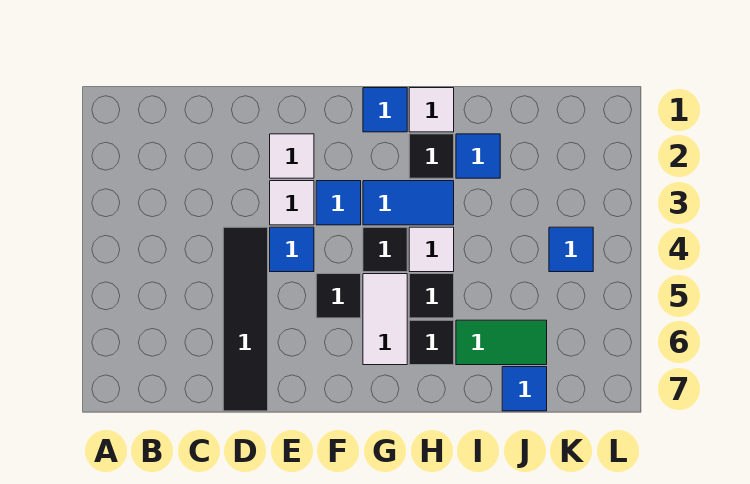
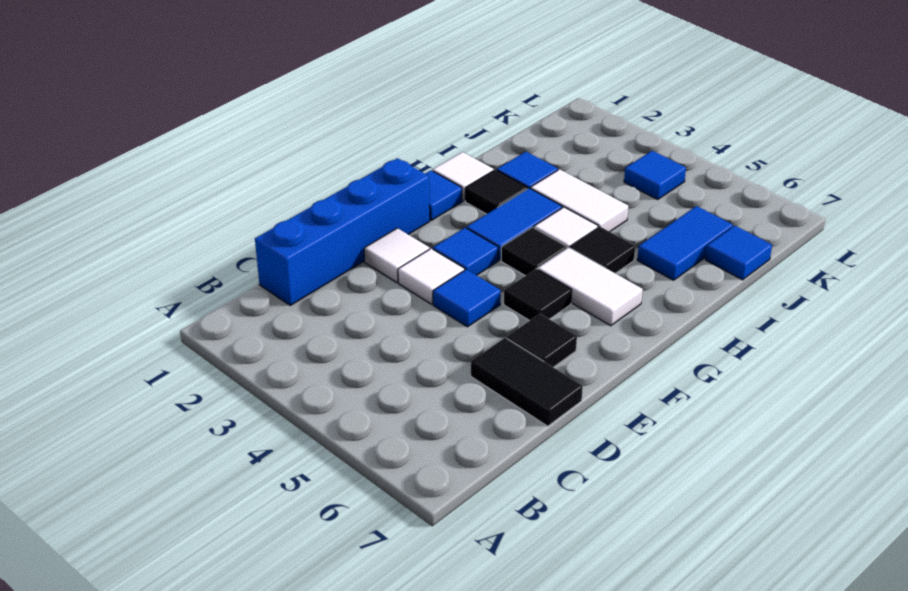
none -> blue 1x4 brick [255,158,430,305]
black 1x4 tile [223,227,268,411] -> black 1x2 tile [471,338,583,426]
black 1x1 tile [409,320,454,365] -> black 1x1 tile moved to [507,314,577,367]
none -> white 1x2 tile [530,169,628,232]
green 1x2 tile [456,320,547,365] -> blue 1x2 tile [637,206,733,280]

